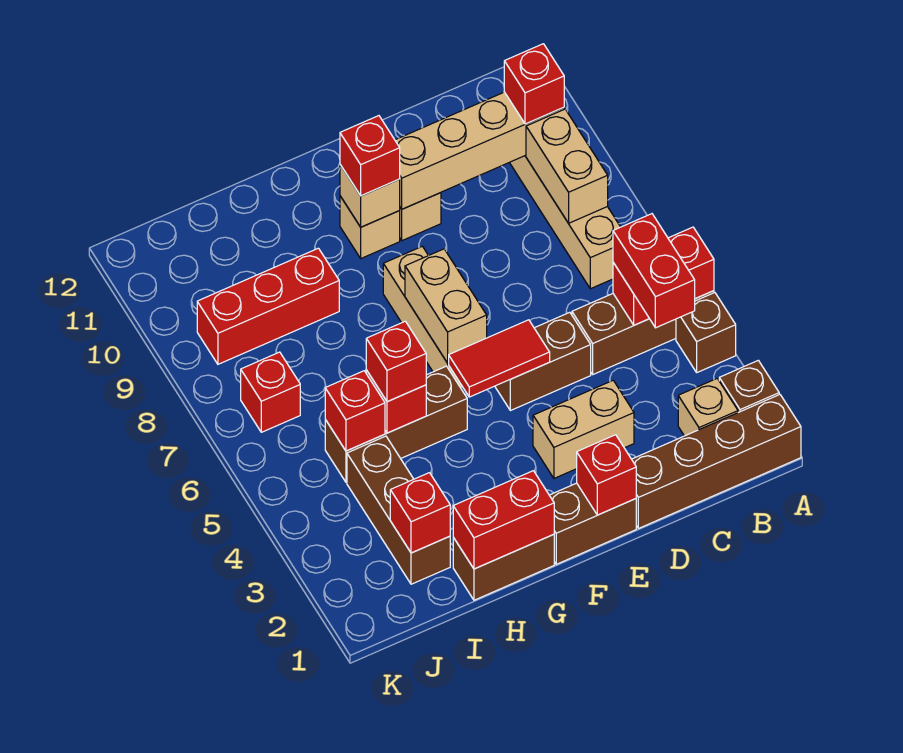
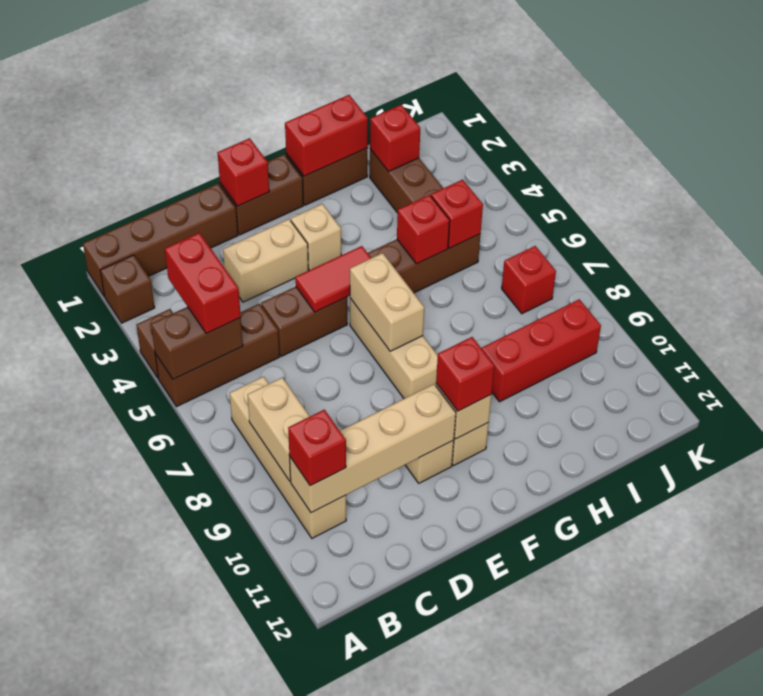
red 1x2 brick [613,227,714,325] -> brown 1x2 brick [151,307,243,379]
tan 1x1 brick [678,379,738,436] -> tan 1x1 brick moved to [291,204,341,270]
red 1x1 brick [366,321,426,402] -> none

